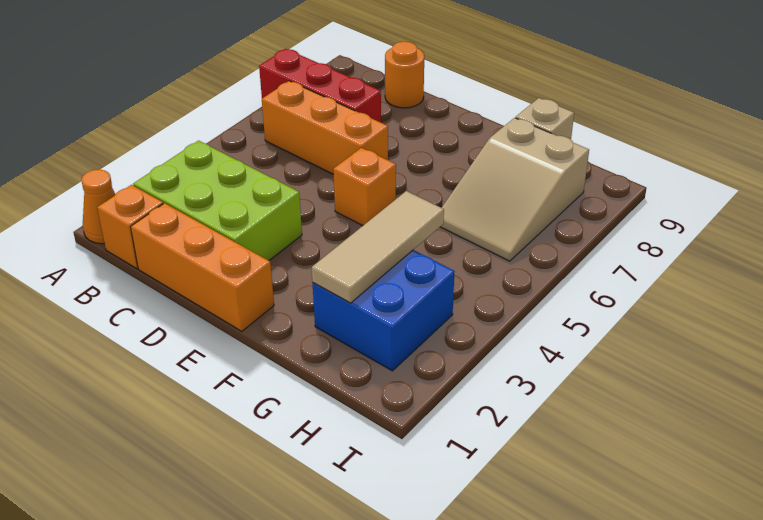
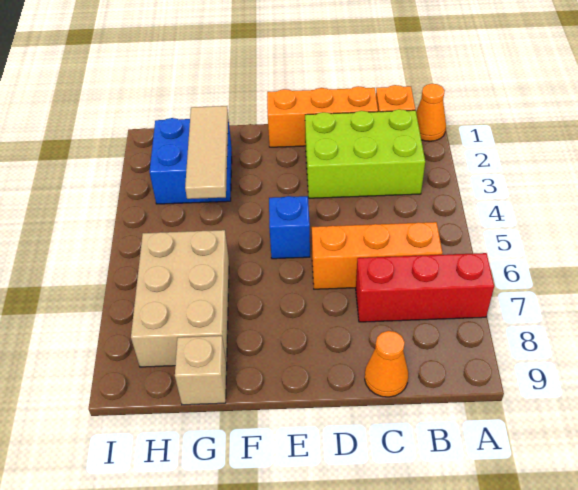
orange 1x1 round brick [385,42,424,108] -> orange 1x1 cone [365,331,408,397]
orange 1x1 brick [333,148,396,226] -> blue 1x1 brick [269,196,310,259]
tan 2x3 slope [440,118,589,261] -> tan 2x3 brick [131,230,229,367]

